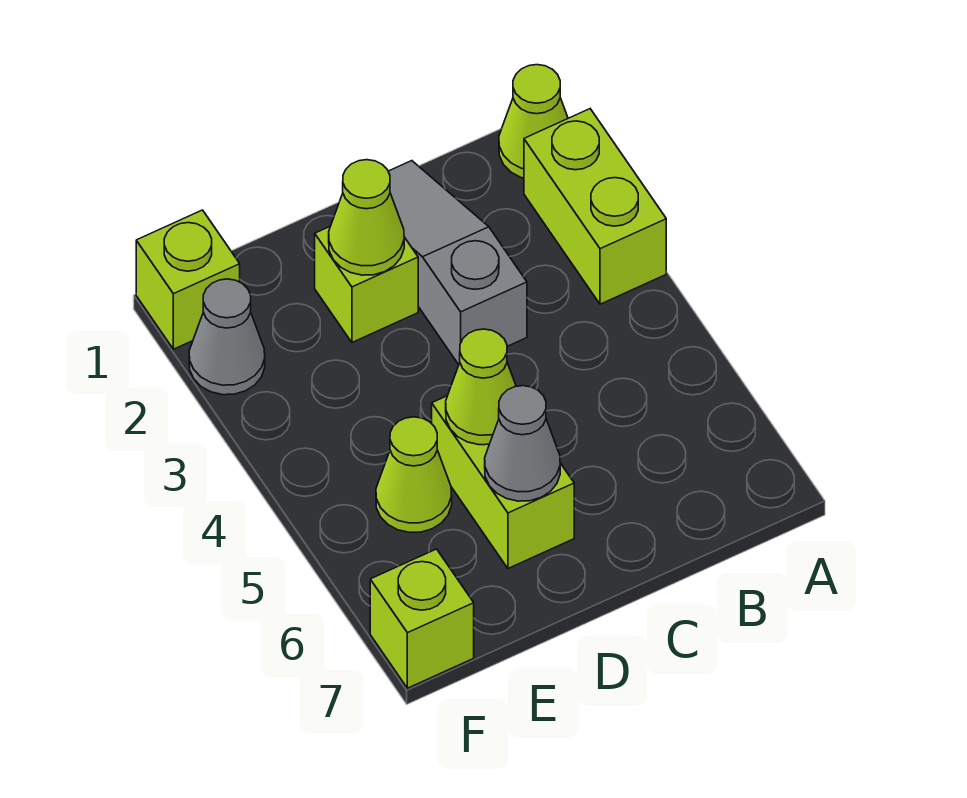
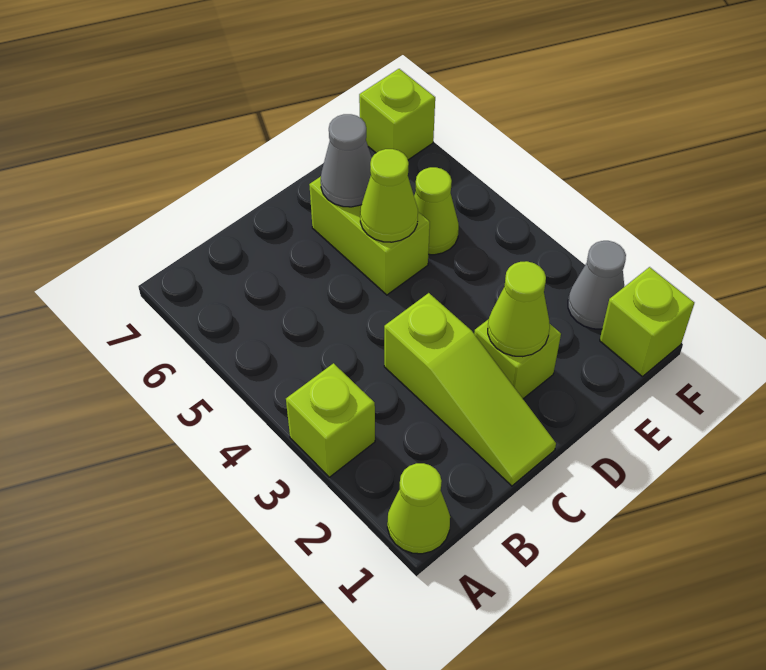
lime 1x2 brick [524,109,666,304] -> lime 1x1 brick [286,363,375,477]
grey 1x3 slope [388,161,527,365] -> lime 1x3 slope [384,293,556,486]

